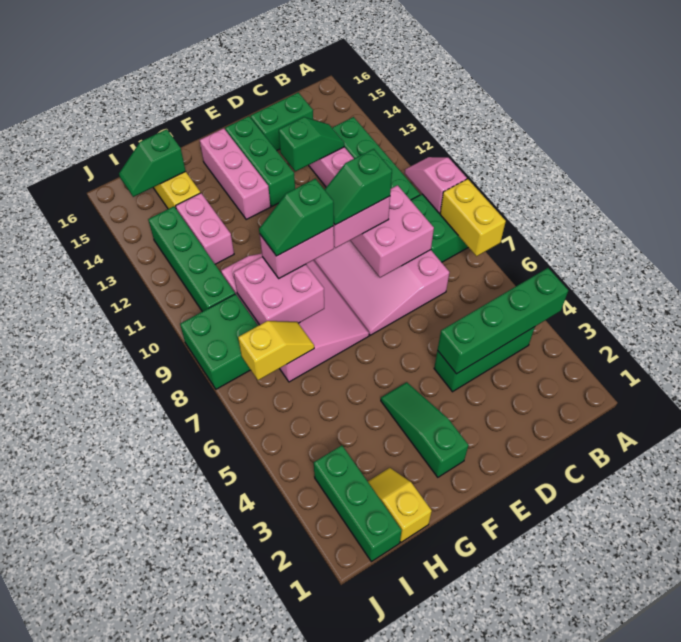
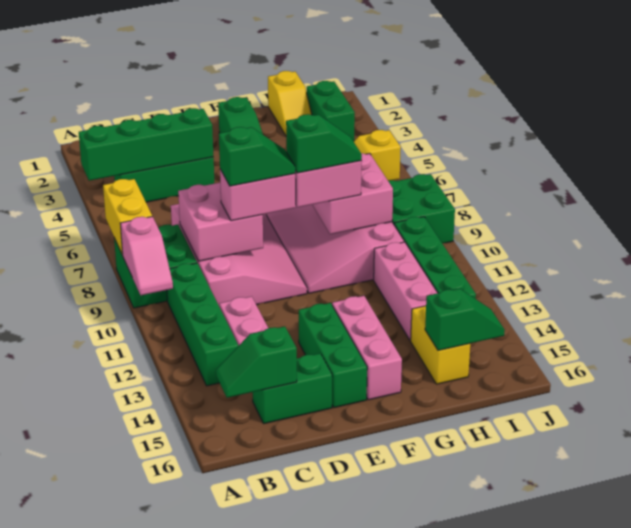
green 1x2 slope [279,117,344,171] -> green 1x2 slope moved to [216,326,297,398]
pink 1x2 brick [176,193,234,264] -> pink 1x3 brick [374,242,438,341]
green 1x3 brick [314,445,402,562] -> green 1x2 brick [307,81,355,142]

